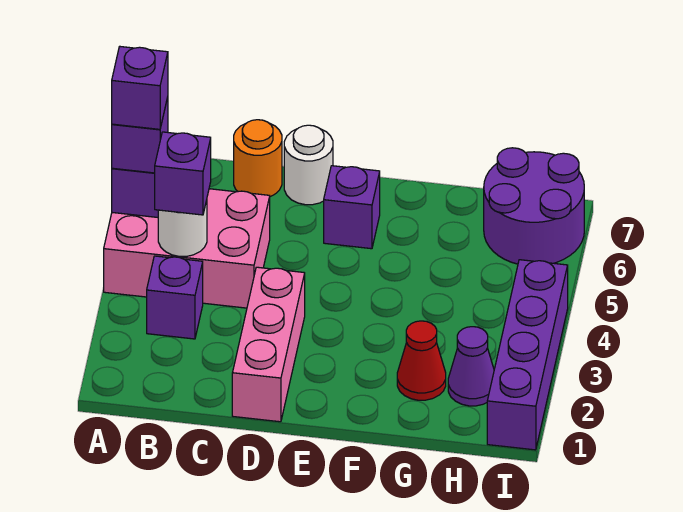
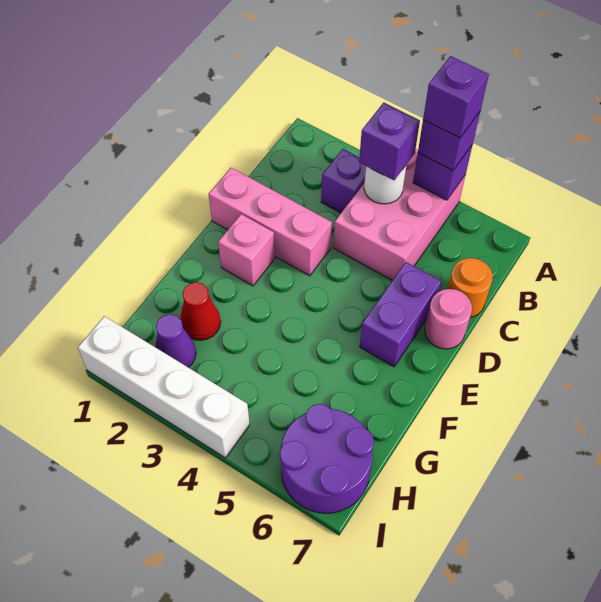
white 1x1 round brick [284,125,333,205] -> pink 1x1 round brick [425,289,472,349]
none -> pink 1x1 brick [218,214,275,286]
purple 1x1 brick [324,166,380,249] -> purple 1x2 brick [360,262,441,367]
purple 1x4 brick [487,260,568,450] -> white 1x4 brick [78,316,250,458]

